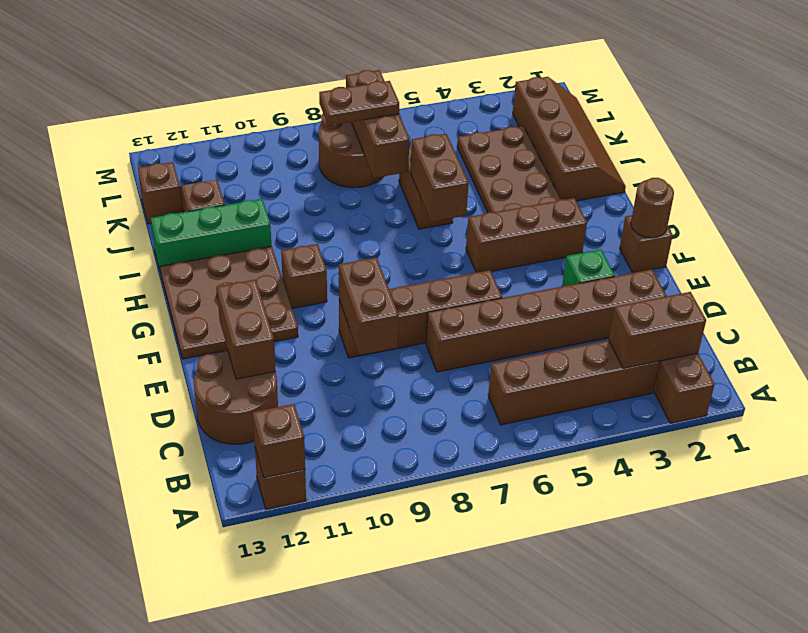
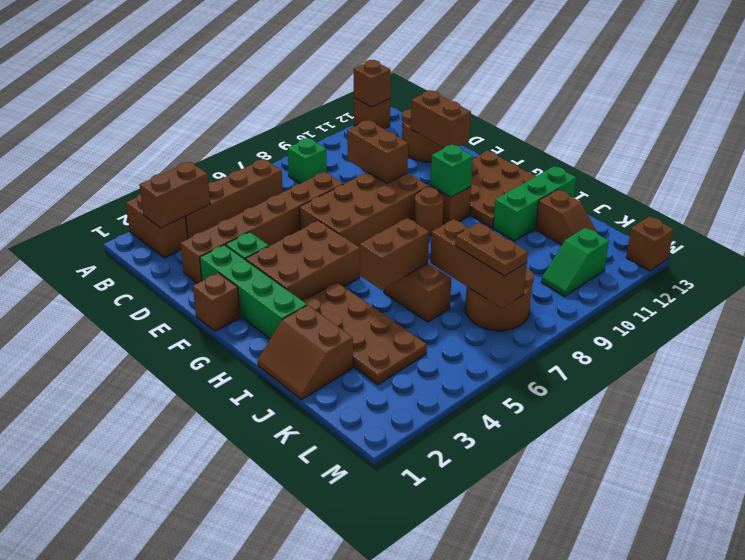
none -> green 1x1 brick [288,138,327,184]
none -> green 1x4 brick [200,245,307,339]
brown 1x4 brick [339,270,502,358] -> brown 2x4 brick [299,172,428,247]
brown 1x1 round brick [631,178,674,238] -> brown 1x1 round brick moved to [414,187,444,235]
brown 1x3 brick [466,198,587,272] -> brown 2x3 brick [246,221,360,301]
none -> green 1x1 brick [431,145,473,197]
brown 1x2 brick [410,134,469,222] -> brown 1x2 brick turned to [360,218,429,290]
brown 2x4 slope [513,77,626,201] -> brown 2x2 slope [258,305,353,400]
brown 1x2 plate [319,81,399,126] -> brown 1x2 plate turned to [456,223,528,276]
brown 1x1 brick [138,162,182,224] -> brown 1x1 brick moved to [626,216,674,271]
none -> green 1x2 slope [541,228,609,296]

